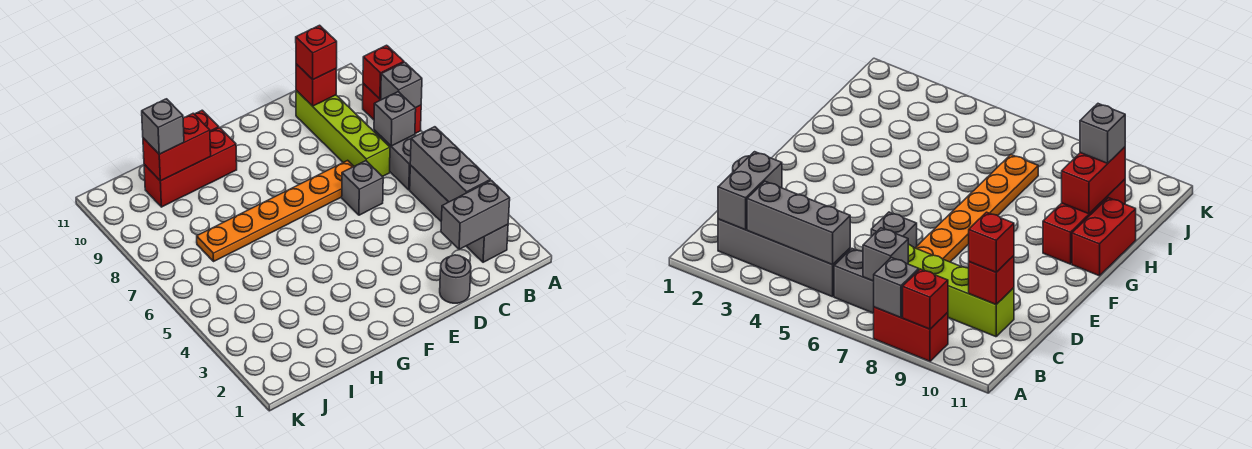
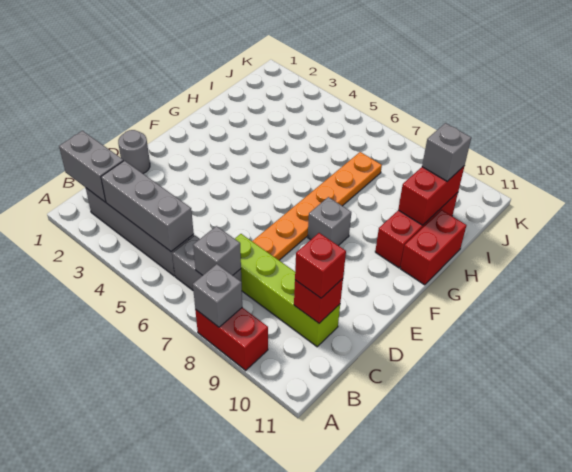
red 1x1 brick [363,45,404,99] -> none
grey 1x2 brick [441,180,510,250] -> grey 1x2 brick turned to [59,131,123,202]
grey 1x1 brick [342,161,383,215] -> grey 1x1 brick moved to [308,197,351,246]

